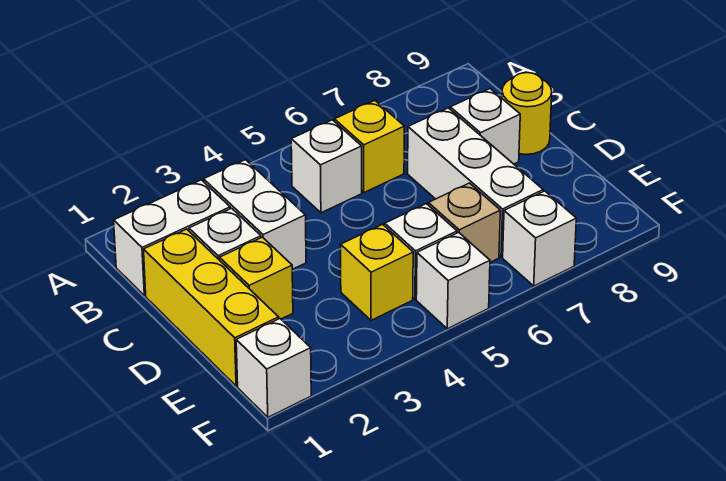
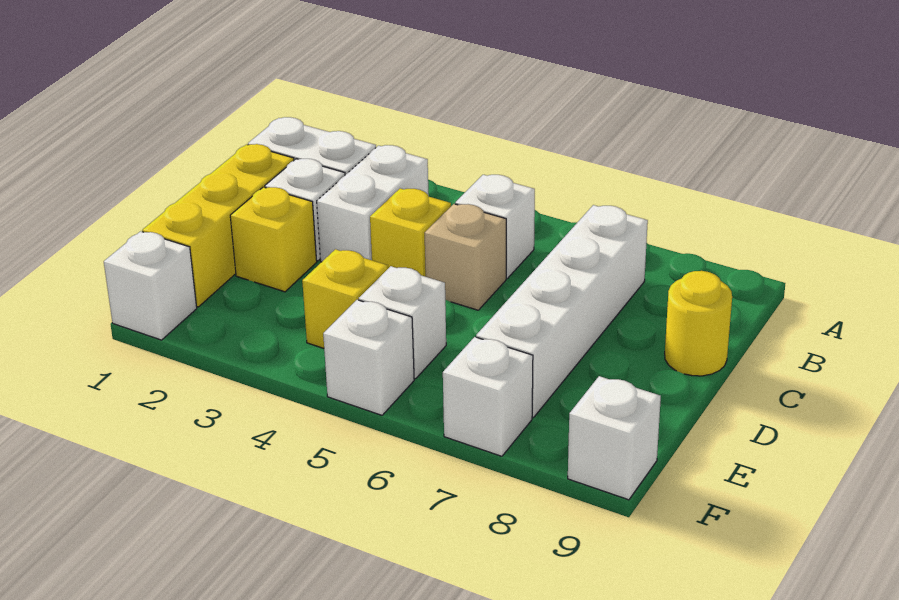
yellow 1x1 brick [334,101,405,192] -> yellow 1x1 brick moved to [370,188,451,277]
white 1x3 brick [408,108,543,257] -> white 1x4 brick [476,205,648,418]
white 1x1 brick [450,89,520,164] -> white 1x1 brick moved to [568,376,661,500]
tan 1x1 brick [428,183,500,262] -> tan 1x1 brick moved to [425,204,506,310]

